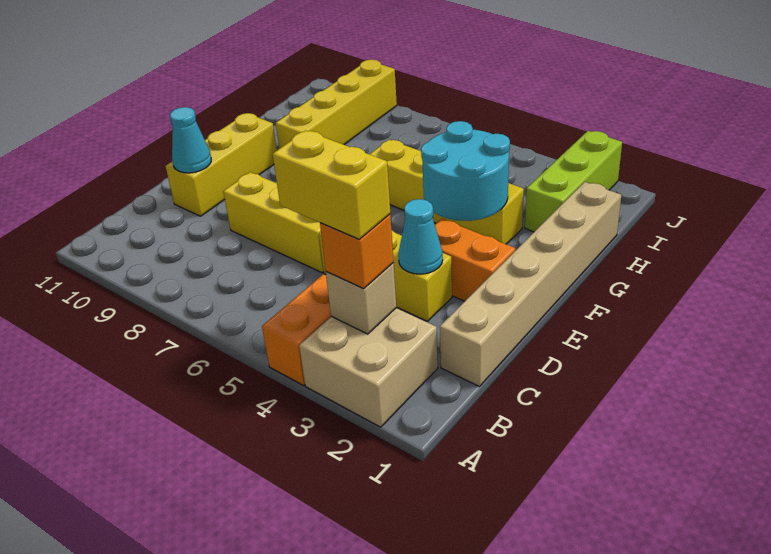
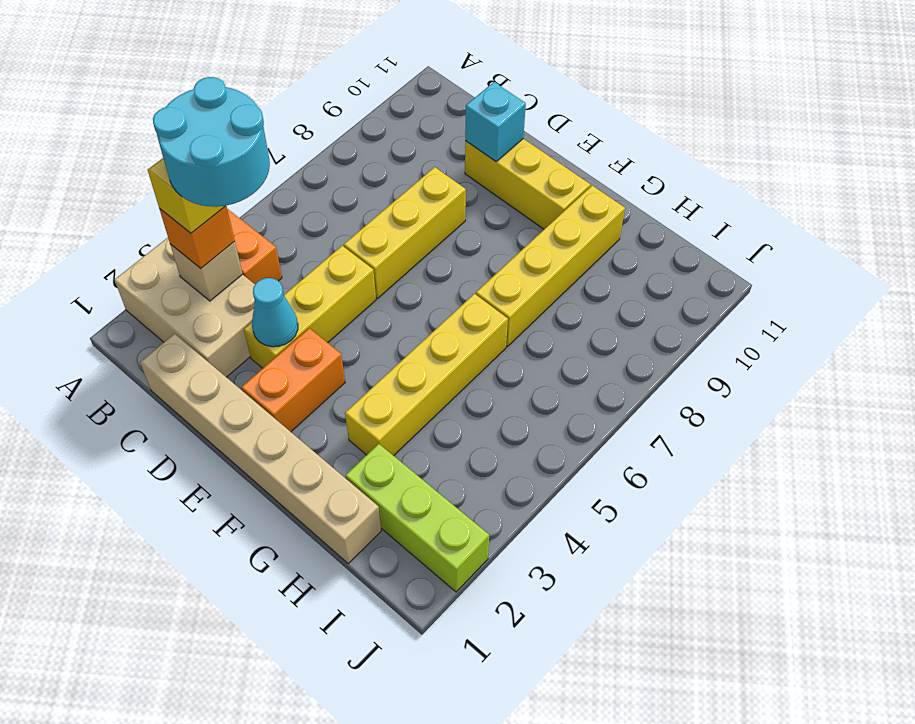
tan 2x2 brick [299,308,438,427] -> tan 2x3 brick [115,238,255,377]
cyan 1x1 cone [170,107,211,173] -> cyan 1x1 brick [465,82,526,161]
cyan 2x2 round brick [421,121,510,221] -> cyan 2x2 round brick moved to [153,77,270,207]
yellow 1x4 brick [276,60,397,149] -> yellow 1x4 brick turned to [476,186,625,346]

